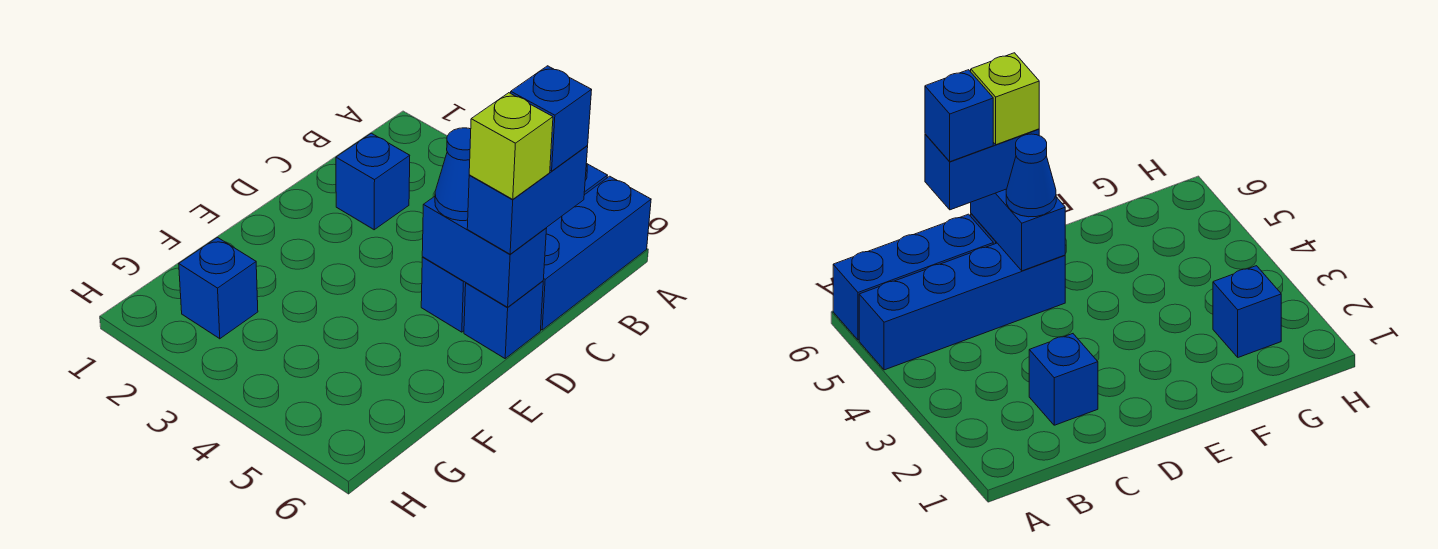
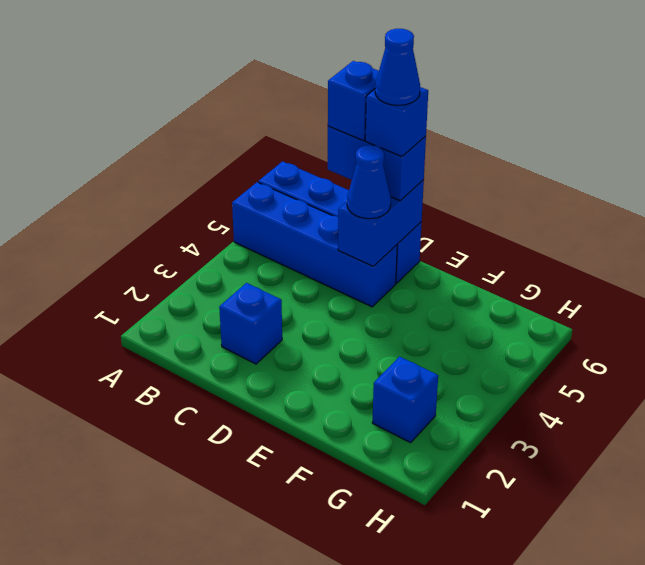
lime 1x1 brick [469,93,553,199] -> blue 1x1 brick [365,87,428,157]
none -> blue 1x1 cone [375,29,420,105]

